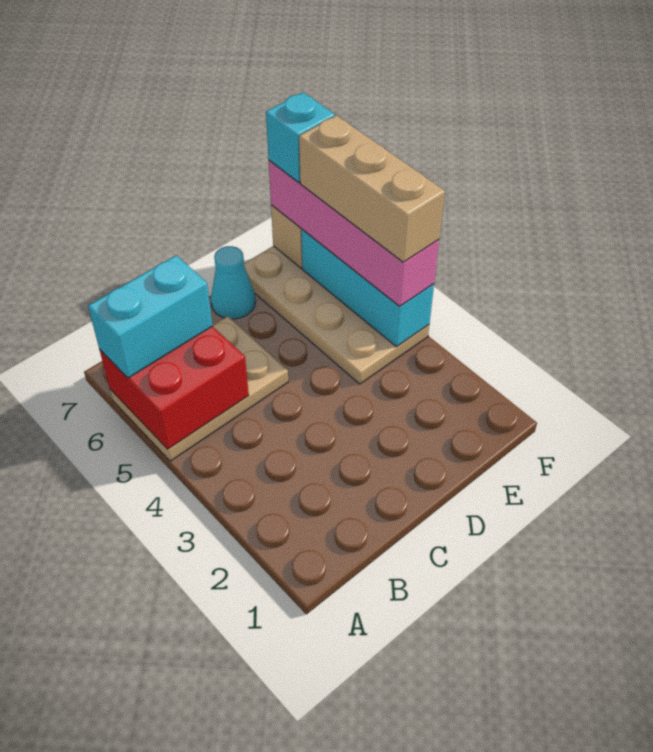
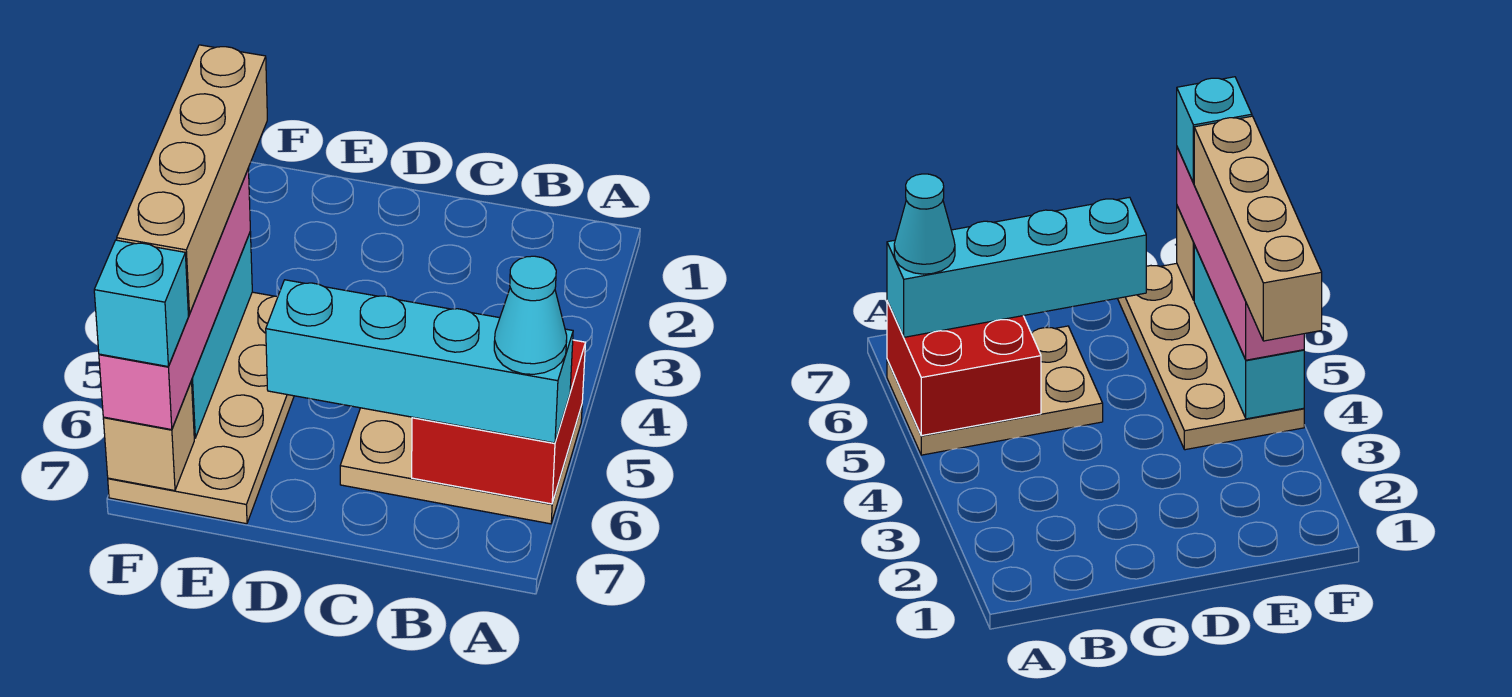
cyan 1x2 brick [88,255,213,378] -> cyan 1x4 brick [266,280,573,443]
cyan 1x1 cone [211,246,256,319] -> cyan 1x1 cone moved to [494,256,567,374]
tan 1x3 brick [299,115,445,262] -> tan 1x4 brick [117,45,267,314]

